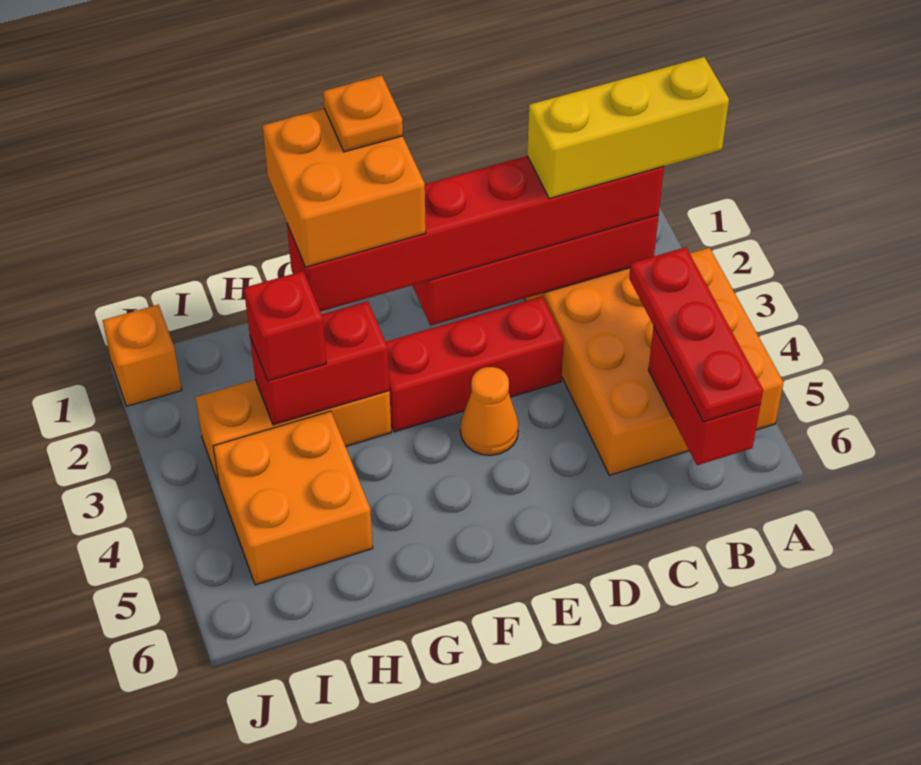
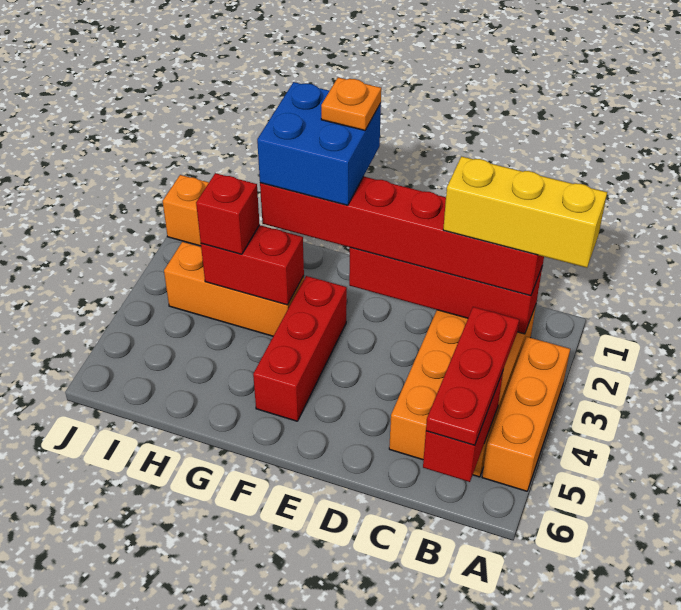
red 1x3 brick [386,296,564,432] -> red 1x3 brick turned to [253,276,347,421]
orange 1x1 cone [460,367,519,455] -> none
orange 2x2 brick [262,109,426,267] -> blue 2x2 brick [257,82,381,205]
orange 2x2 brick [213,411,373,585] -> none

